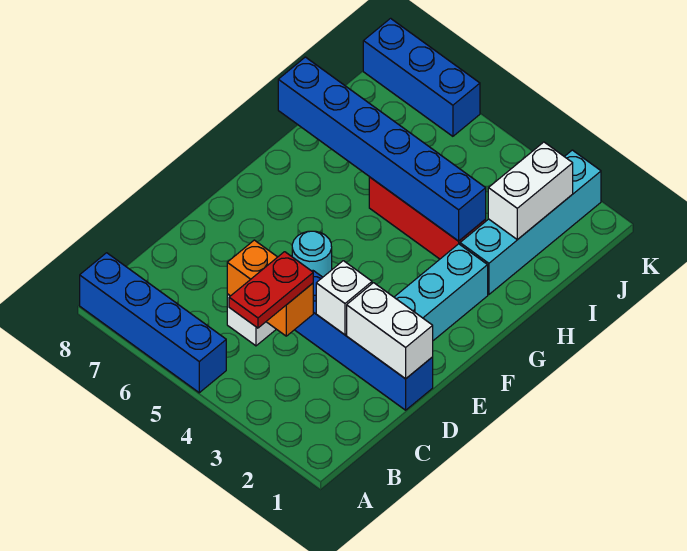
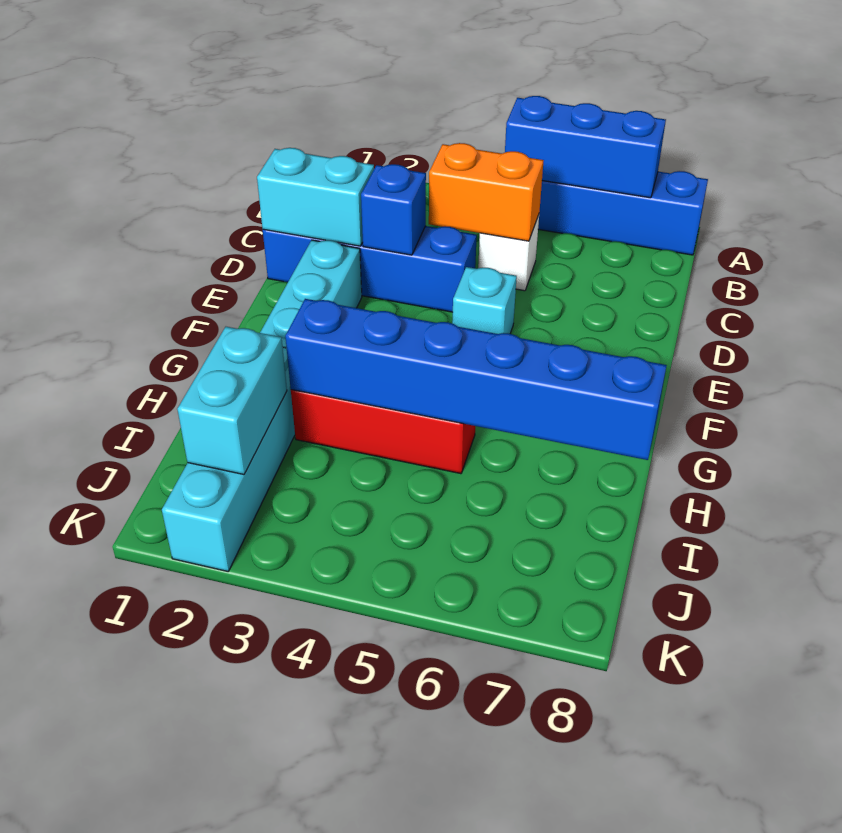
red 1x2 plate [229,252,313,328] -> none
white 1x2 brick [347,283,433,379] -> cyan 1x2 brick [257,148,374,246]
white 1x1 brick [316,261,372,335] -> blue 1x1 brick [361,164,426,255]
cyan 1x1 round brick [292,231,332,277] -> cyan 1x1 brick [452,267,517,334]
white 1x2 brick [488,142,573,240] -> cyan 1x2 brick [177,327,287,475]
blue 1x3 brick [363,18,480,136] -> blue 1x3 brick moved to [505,96,666,198]

